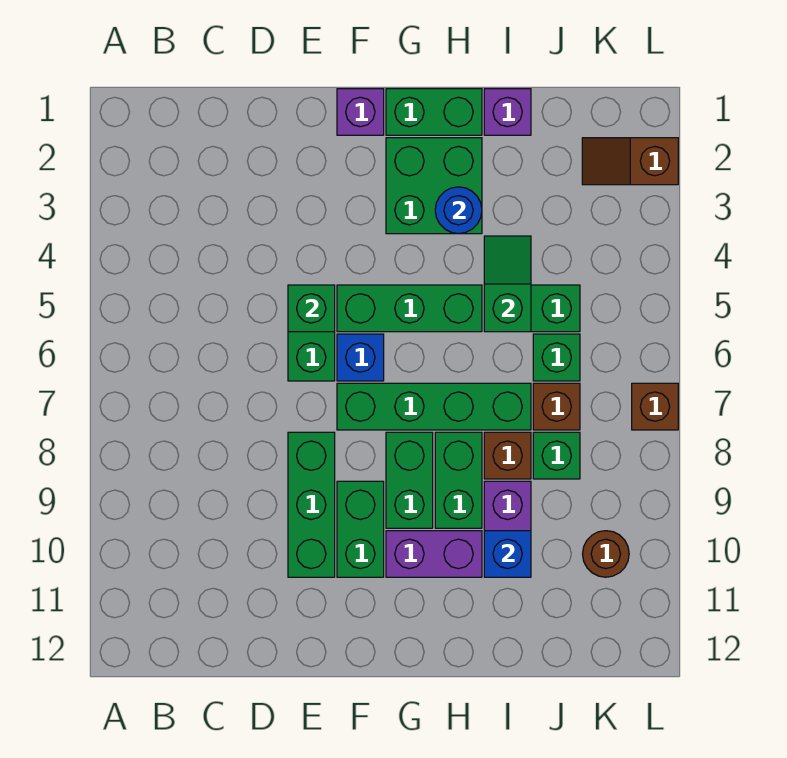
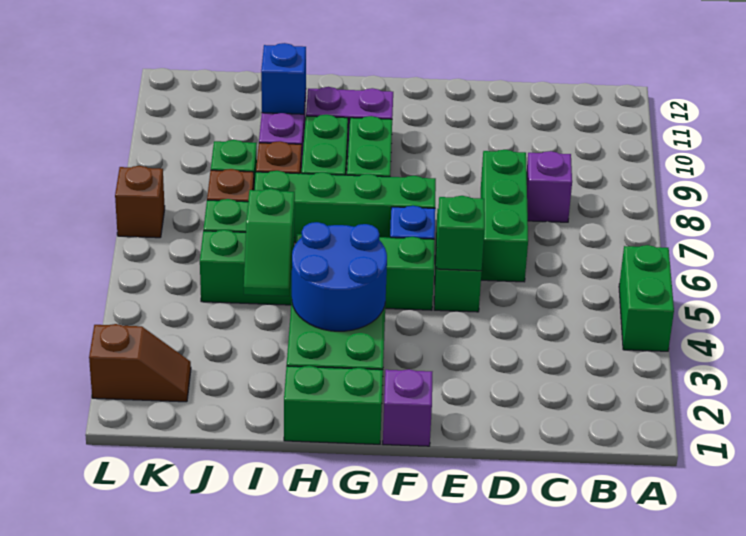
green 1x3 brick [288,432,335,577] -> green 1x3 brick moved to [481,150,528,282]
green 1x2 brick [337,481,384,577] -> green 1x2 brick moved to [619,245,674,351]
blue 1x1 round brick [435,187,482,234] -> blue 2x2 round brick [292,222,387,331]
purple 1x1 brick [484,89,531,135] -> purple 1x1 brick moved to [527,151,572,222]
brown 1x1 round brick [583,531,629,577] -> none

